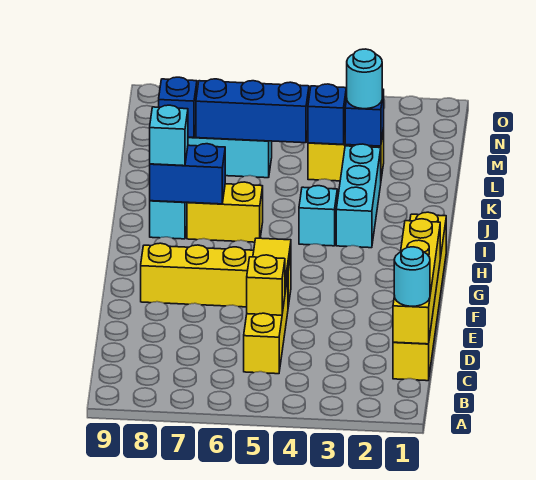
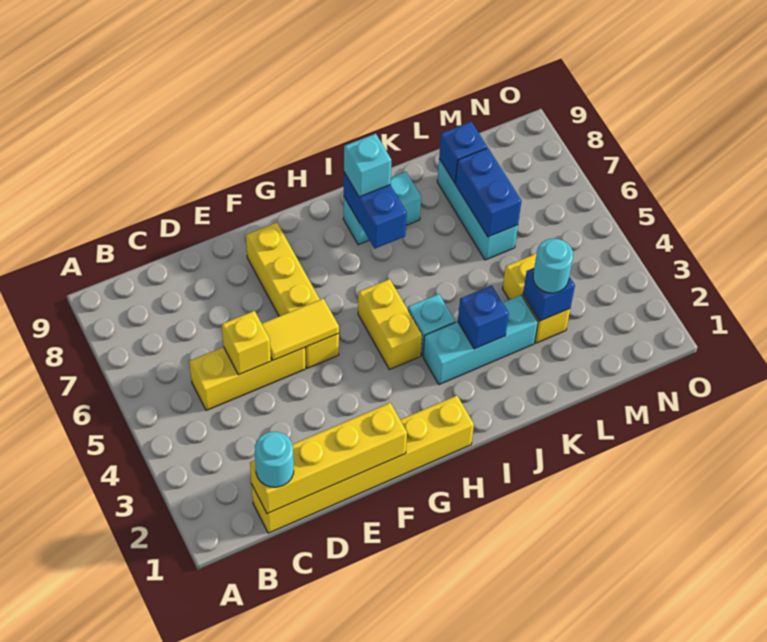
yellow 1x2 brick [187,182,263,242] -> yellow 1x2 brick moved to [358,279,422,370]
blue 1x1 brick [308,84,346,144] -> blue 1x1 brick moved to [458,285,509,349]
blue 1x3 brick [196,79,309,143] -> blue 1x2 brick [455,148,521,237]

